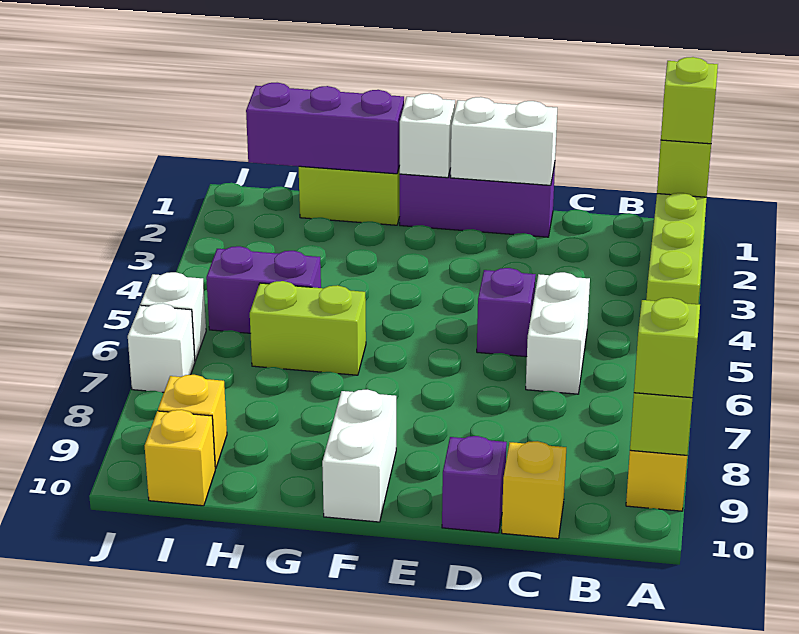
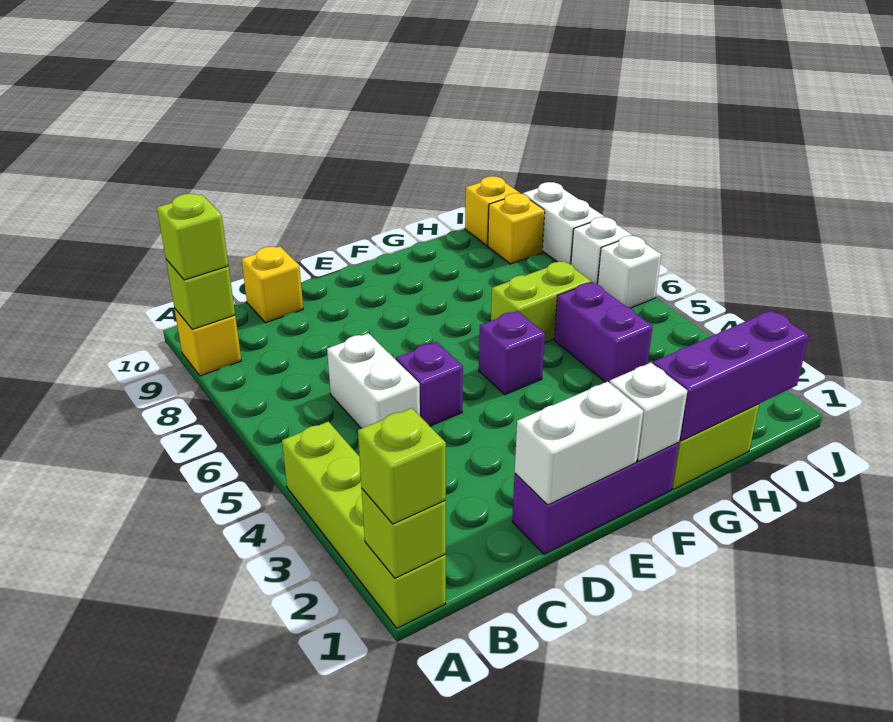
purple 1x1 brick [442,436,507,533] -> purple 1x1 brick moved to [479,311,545,395]
white 1x2 brick [322,390,396,522] -> white 1x2 brick moved to [523,182,604,264]
purple 1x2 brick [206,246,321,333] -> purple 1x2 brick turned to [554,282,653,383]

